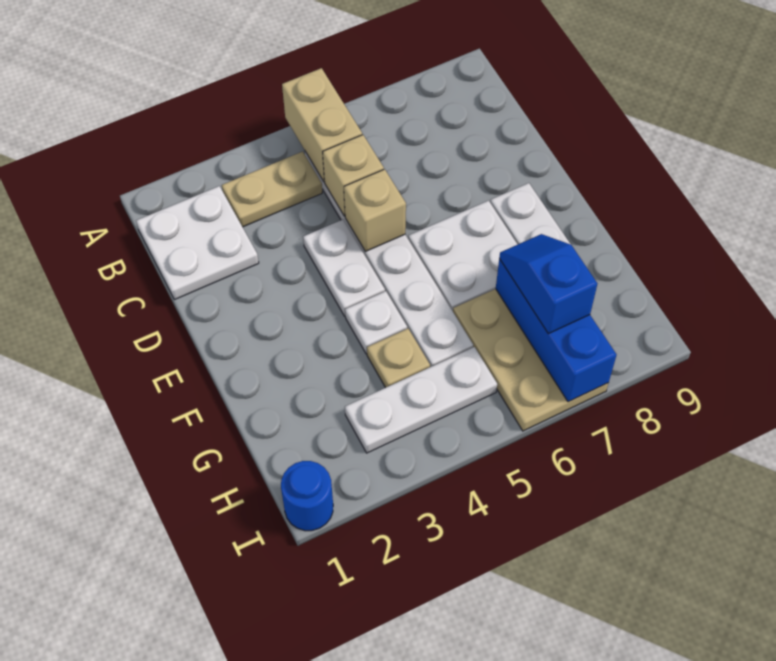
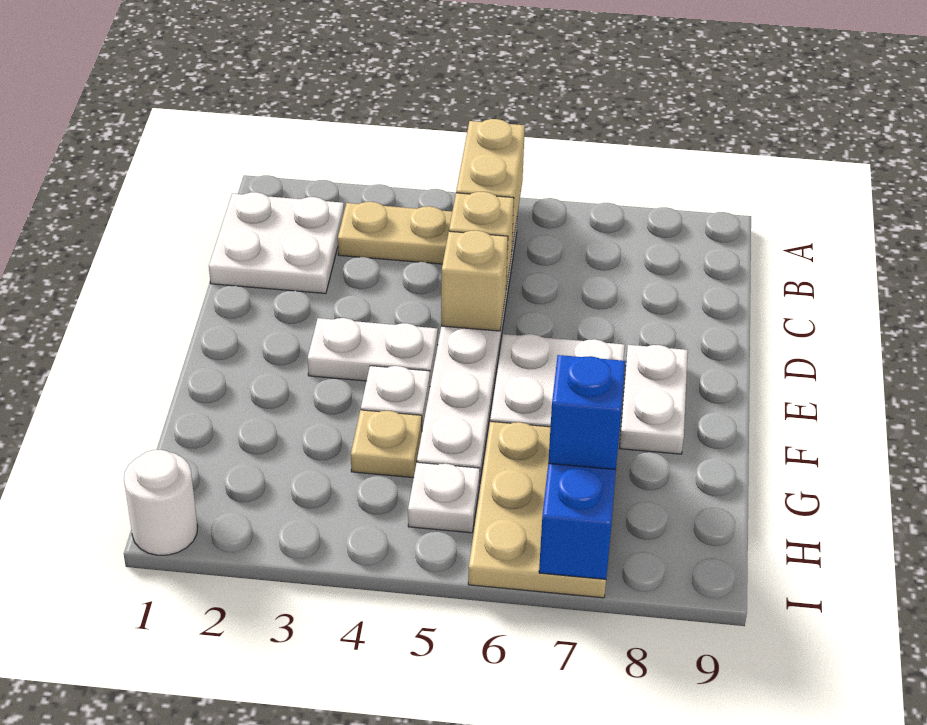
white 1x2 plate [303,220,385,316] -> white 1x2 plate turned to [308,318,438,385]
white 1x3 plate [345,347,497,453] -> white 1x1 plate [408,462,480,533]
blue 1x1 round brick [281,461,333,531] -> white 1x1 round brick [124,450,198,555]

